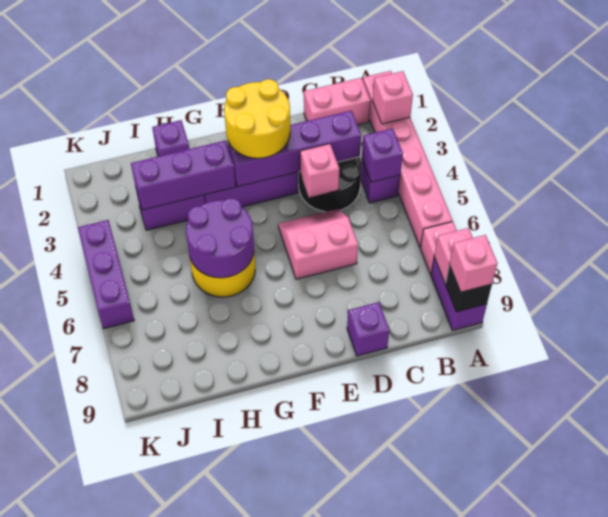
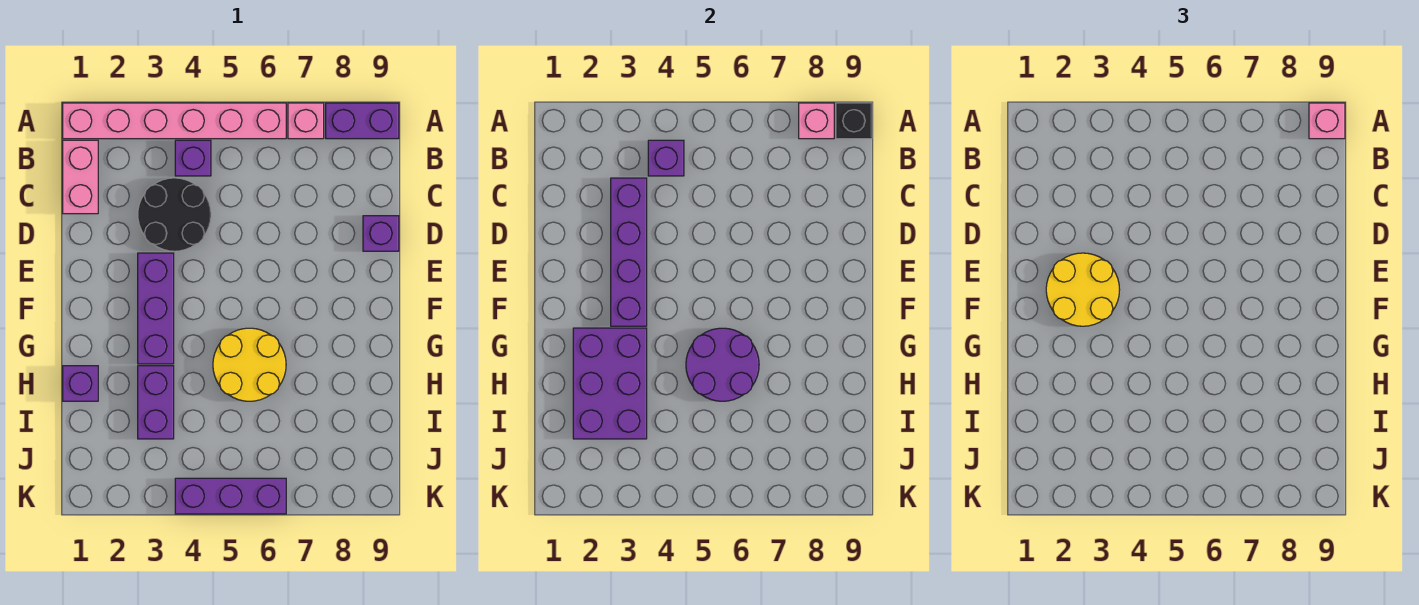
pink 1x1 brick [373,71,413,124] -> none
pink 1x1 brick [300,144,339,197] -> none
pink 2x2 slope [278,209,358,279] -> none
purple 1x3 brick [131,140,236,210] -> purple 2x3 brick [573,328,647,439]

